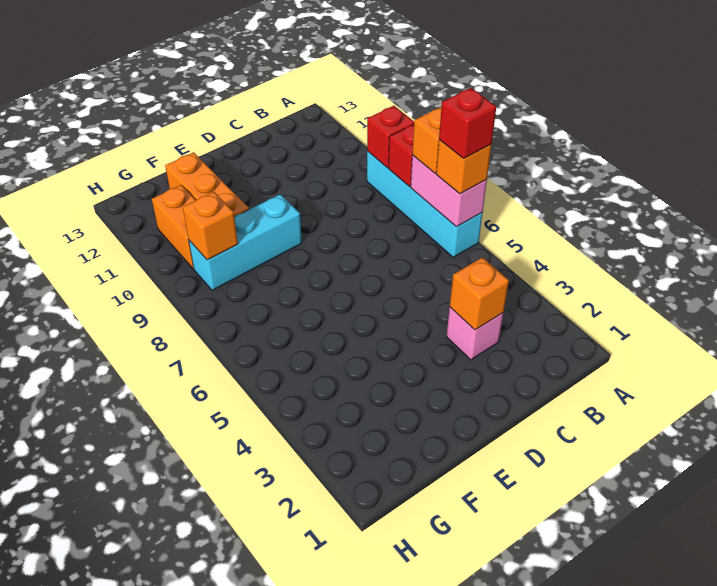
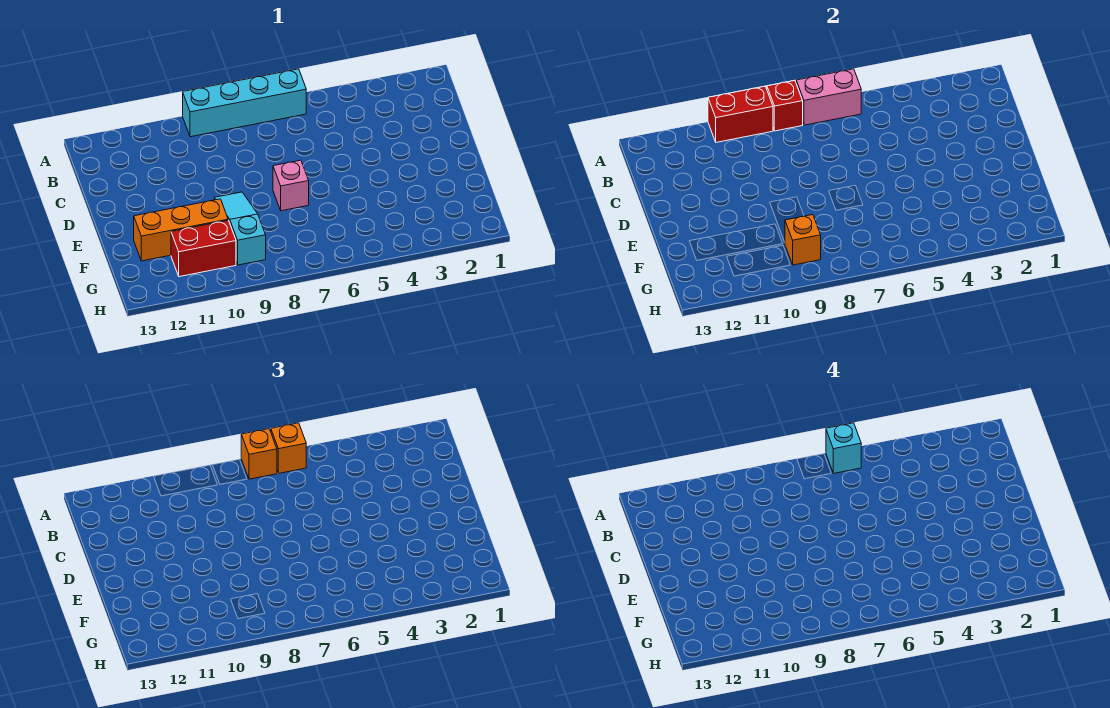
red 1x1 brick [439,88,496,158] -> cyan 1x1 brick [826,423,861,473]
red 1x1 brick [367,106,414,168] -> red 1x2 brick [708,86,773,142]
pink 1x1 brick [446,307,503,360] -> pink 1x1 brick moved to [273,160,309,211]
orange 1x1 brick [450,257,509,330] -> none
cyan 1x3 brick [189,194,302,290] -> cyan 1x3 slope [214,192,266,265]
orange 1x2 brick [152,185,196,269] -> red 1x2 brick [171,220,236,277]

